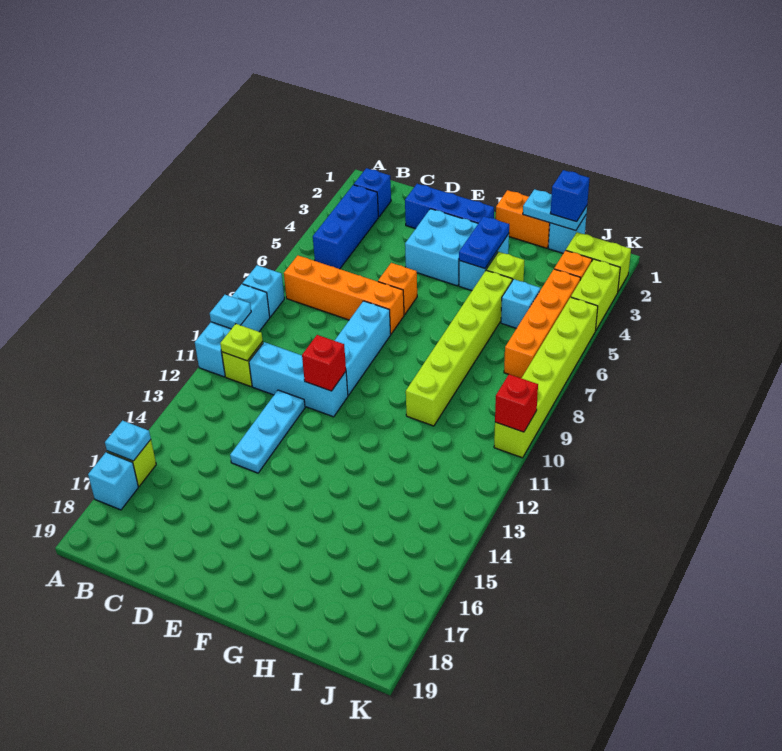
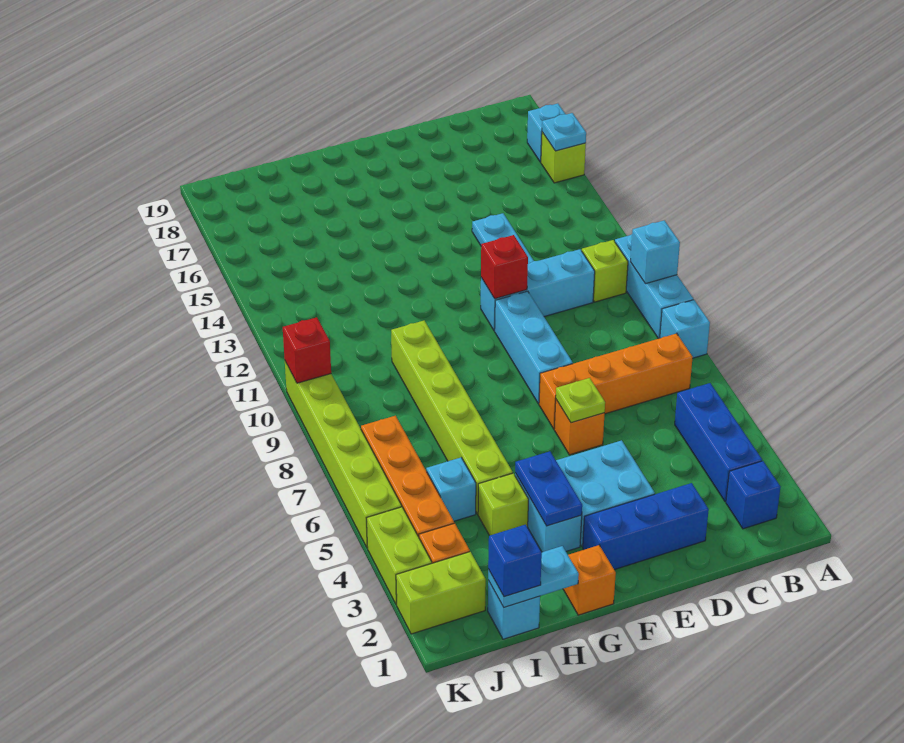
cyan 1x1 plate [210,295,251,329] -> cyan 1x1 brick [630,220,680,284]
lime 1x1 plate [220,324,263,361] -> lime 1x1 plate moved to [556,378,605,423]
orange 1x2 brick [496,190,550,248] -> orange 1x1 brick [563,545,616,615]

